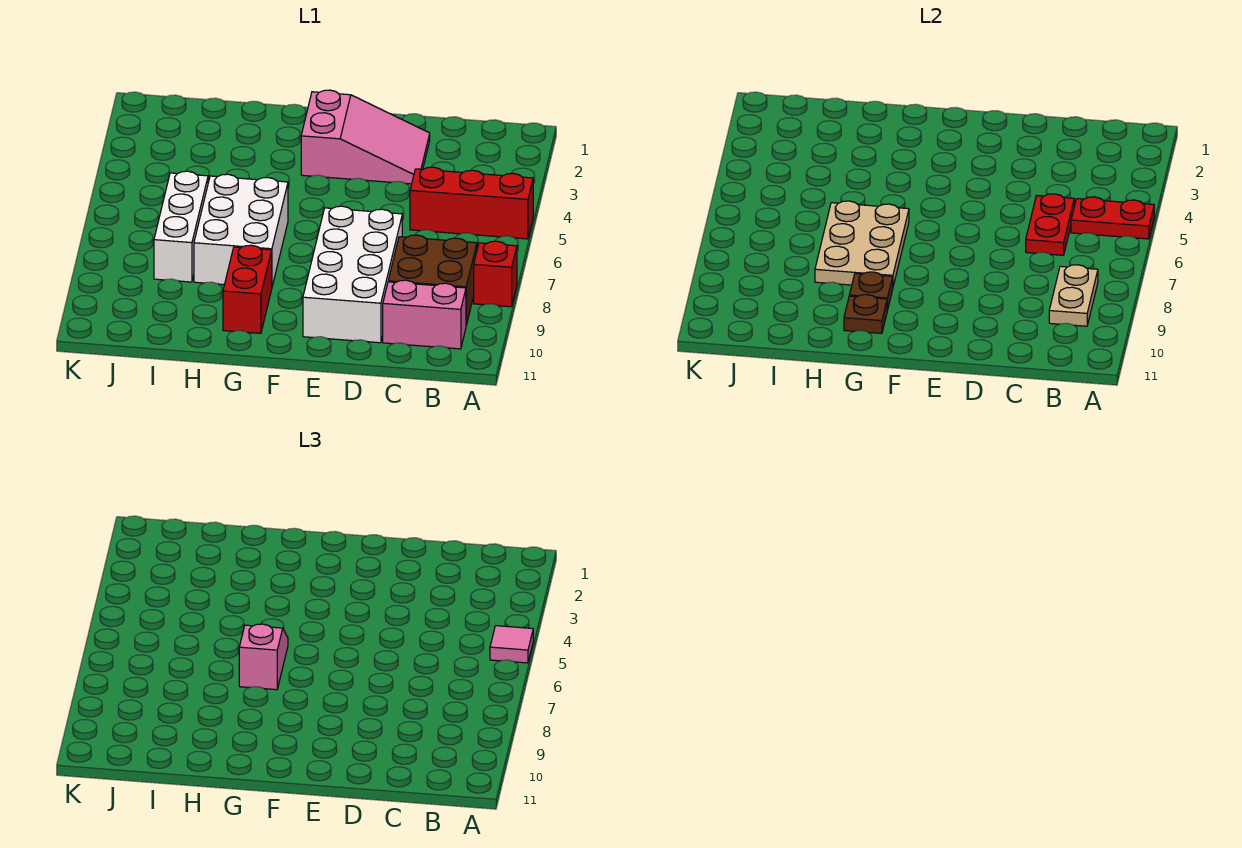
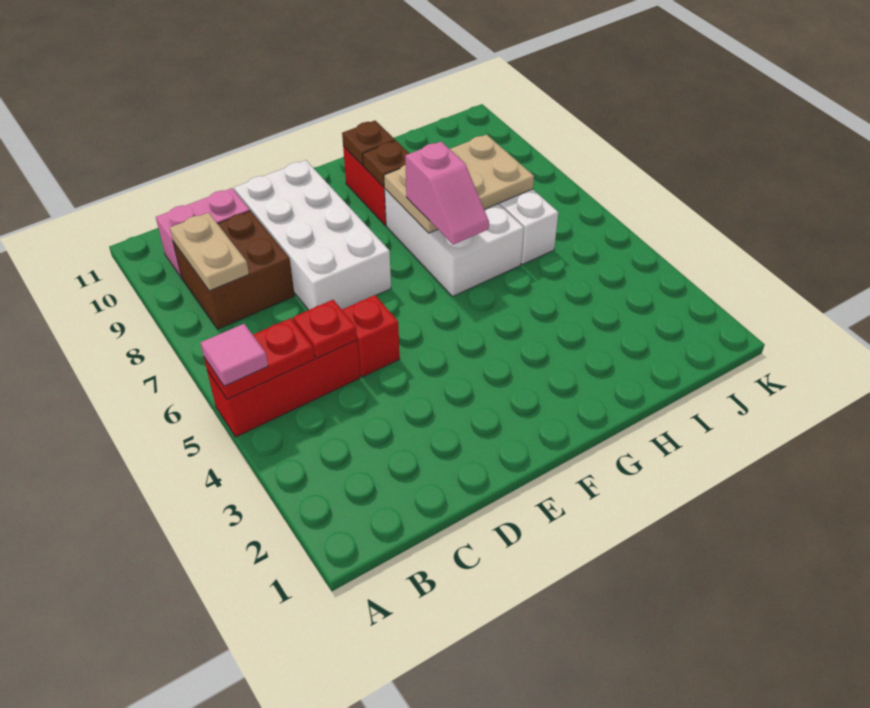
red 1x1 brick [474,241,517,307] -> red 1x1 brick moved to [342,295,400,377]
red 1x2 plate [1026,194,1074,255] -> red 1x1 plate [293,300,357,358]
pink 2x3 slope [301,90,430,184] -> none
tan 2x3 plate [815,201,909,286] -> tan 2x3 plate turned to [384,135,534,233]

